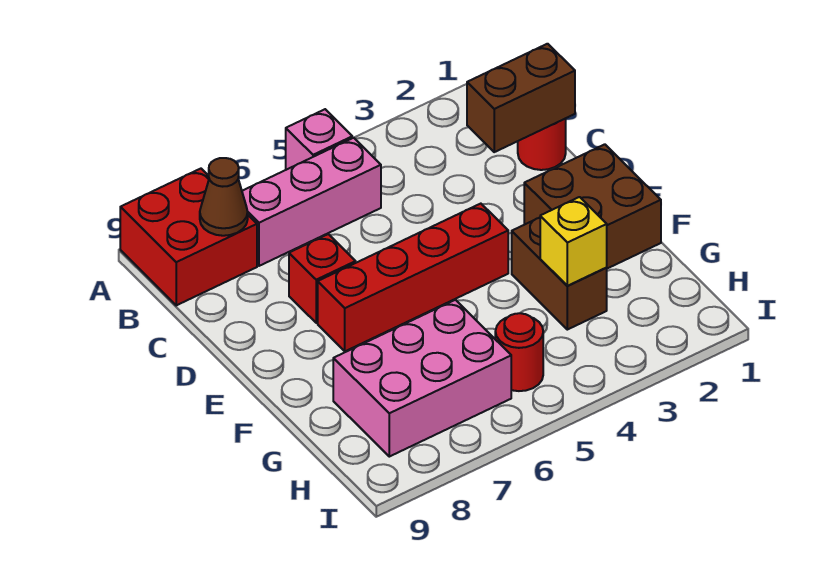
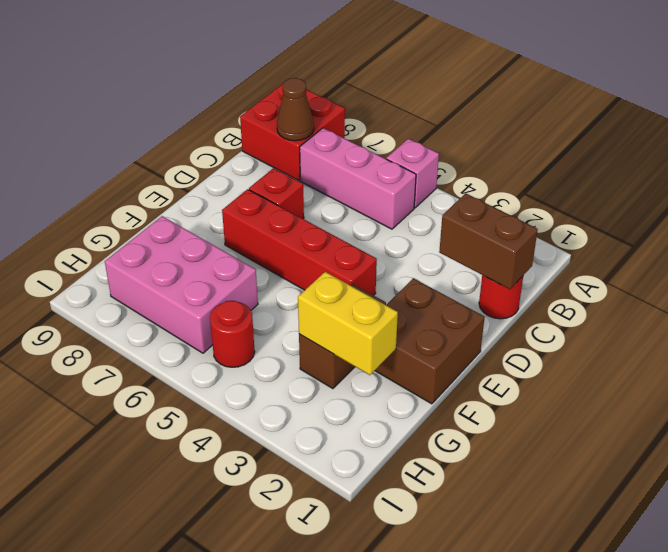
yellow 1x1 brick [540,197,607,286] -> yellow 1x2 brick [298,272,398,375]

